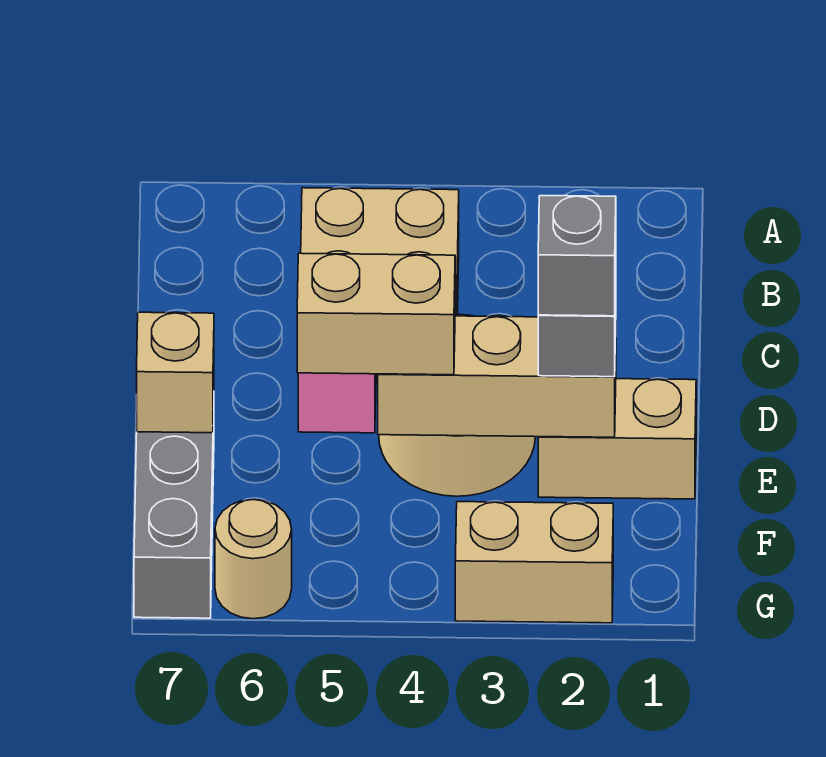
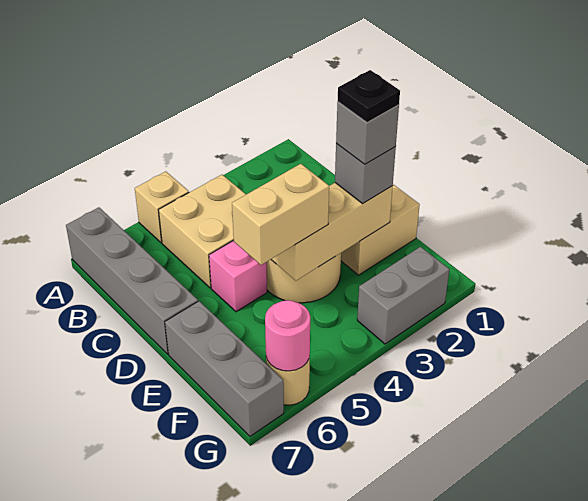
none -> grey 1x4 brick [66,207,198,354]
none -> black 1x1 plate [338,70,400,122]
tan 1x1 brick [137,312,214,433] -> tan 1x1 brick moved to [135,171,189,243]
tan 1x2 brick [455,502,613,623] -> grey 1x2 brick [357,247,449,344]
none -> pink 1x1 round brick [265,300,310,371]

